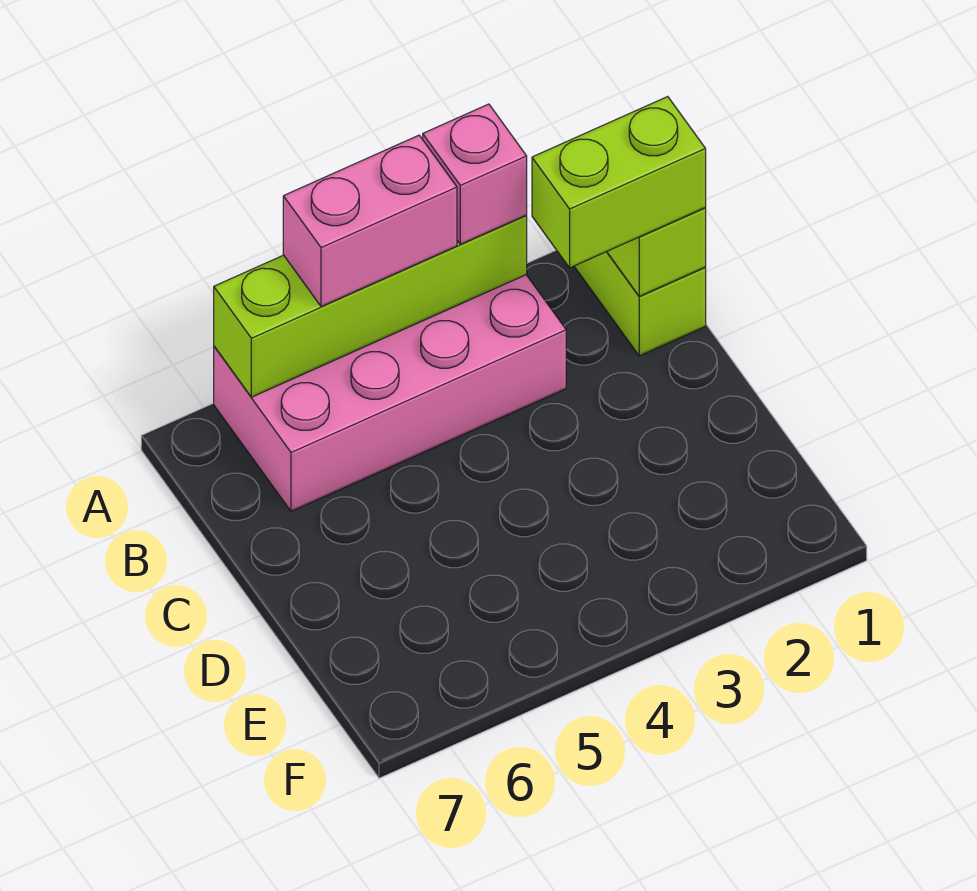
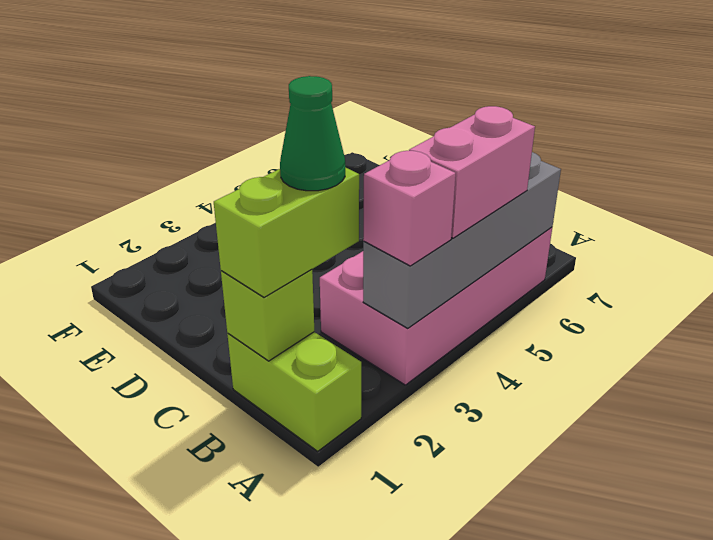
lime 1x4 brick [214,215,527,397] -> grey 1x4 brick [363,152,561,328]
none -> green 1x1 cone [280,76,345,191]

